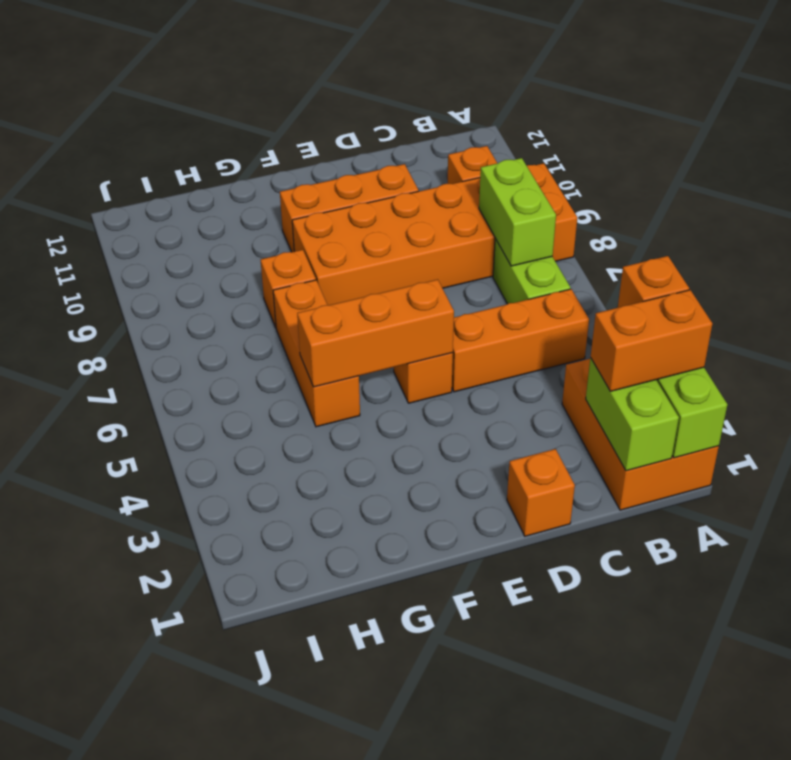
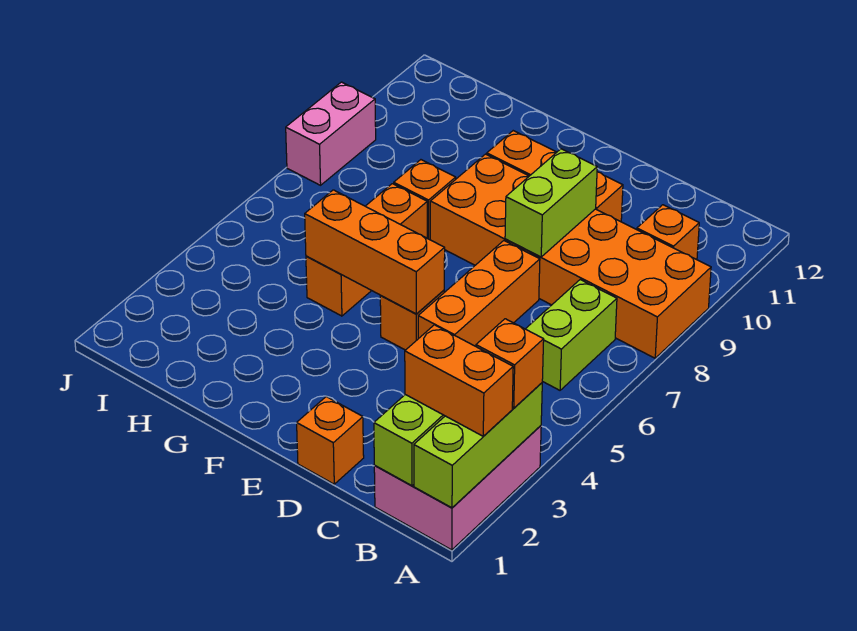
orange 2x3 brick [562,359,719,510] -> pink 2x3 brick [374,426,541,550]
orange 1x3 brick [452,289,589,392] -> orange 1x3 brick turned to [418,241,540,346]
lime 1x2 brick [479,158,556,266] -> lime 1x2 brick moved to [505,149,597,257]
none -> pink 1x2 brick [286,82,376,185]

